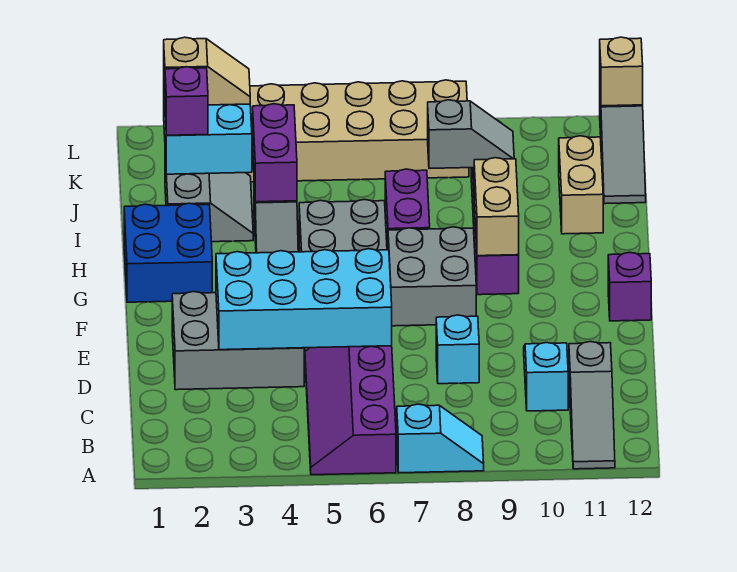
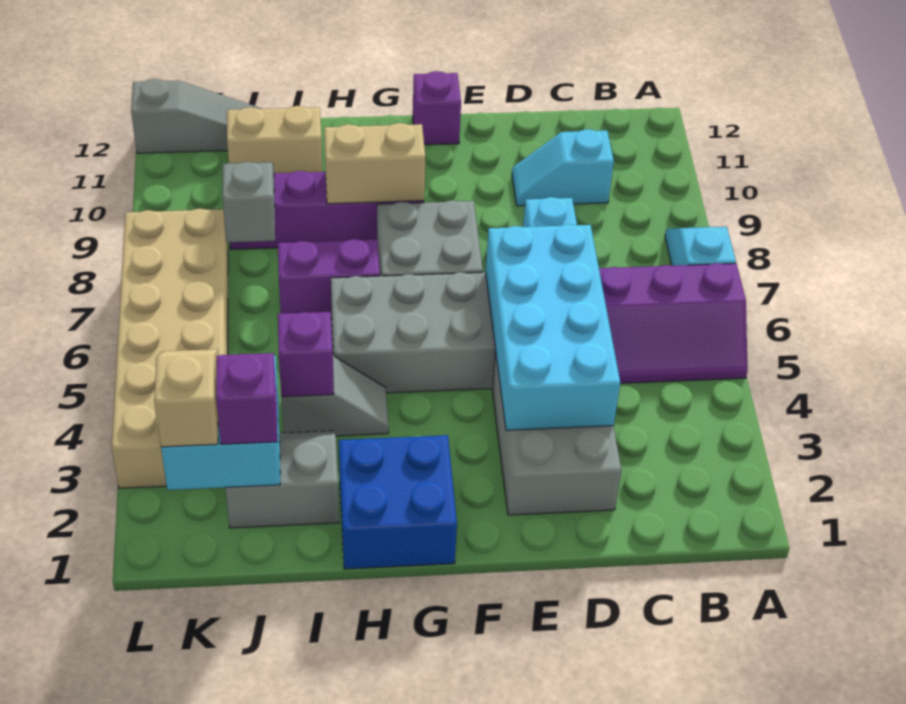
grey 1x3 slope [569,342,615,469] -> none
purple 1x2 brick [253,104,297,202] -> purple 1x1 brick [278,312,334,397]
tan 1x1 brick [600,37,643,106] -> none

